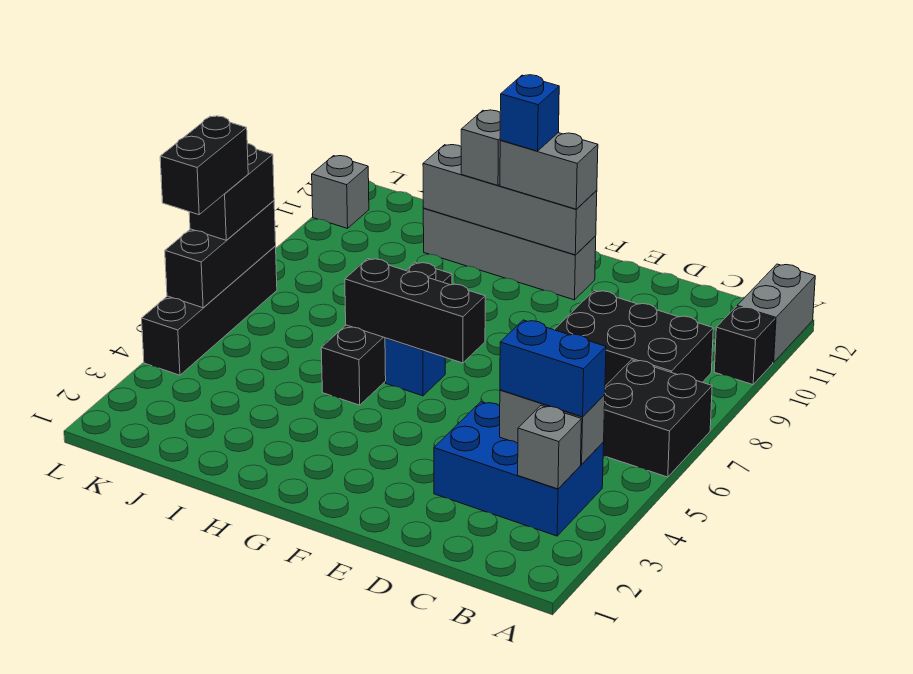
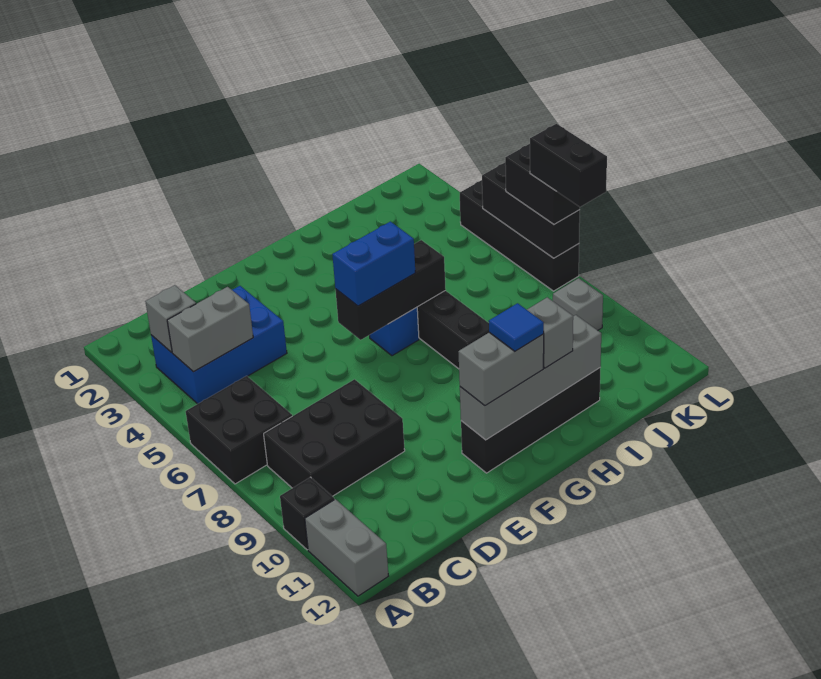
blue 1x2 brick [500,320,606,417] -> blue 1x2 brick moved to [332,222,415,306]
grey 1x4 brick [423,208,596,300] -> black 1x4 brick [461,368,600,473]
blue 1x1 brick [500,75,559,151] -> blue 1x1 tile [489,303,544,351]
black 1x2 brick [160,116,248,215] -> black 1x2 brick moved to [530,124,607,207]
grey 1x1 brick [312,156,369,228] -> grey 1x1 brick moved to [553,278,603,330]

